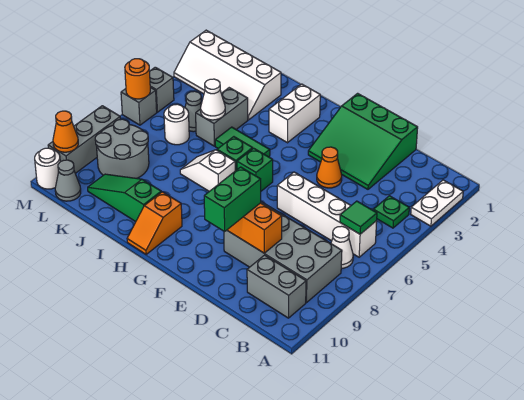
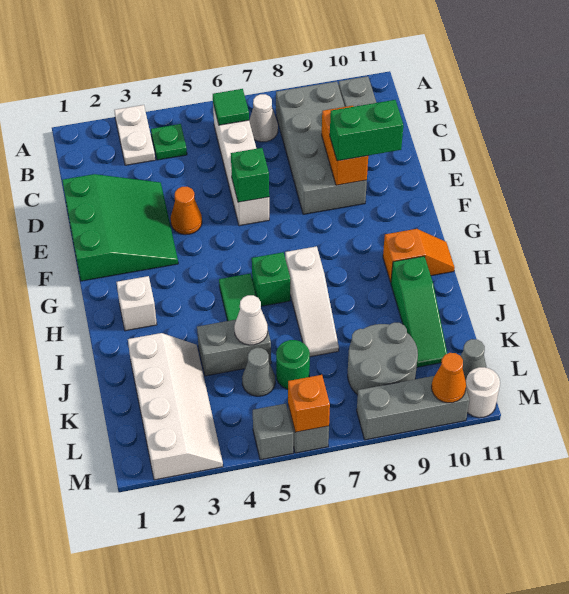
white 1x2 plate [411,180,463,226] -> white 1x2 plate turned to [114,105,155,165]
green 1x1 brick [237,148,273,191] -> green 1x1 brick moved to [231,148,269,202]
white 1x2 brick [269,84,320,143] -> white 1x1 brick [116,276,157,331]
white 1x2 slope [180,150,235,191] -> white 1x3 slope [285,246,339,357]
white 1x1 round brick [164,104,189,145] -> green 1x1 round brick [276,340,310,389]
orange 1x1 round brick [125,59,150,99] -> orange 1x1 brick [288,375,330,432]

